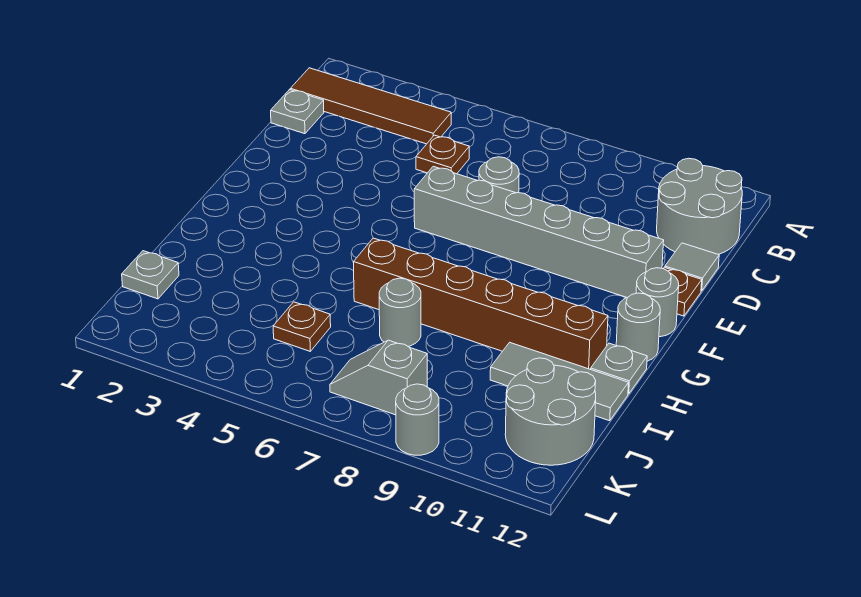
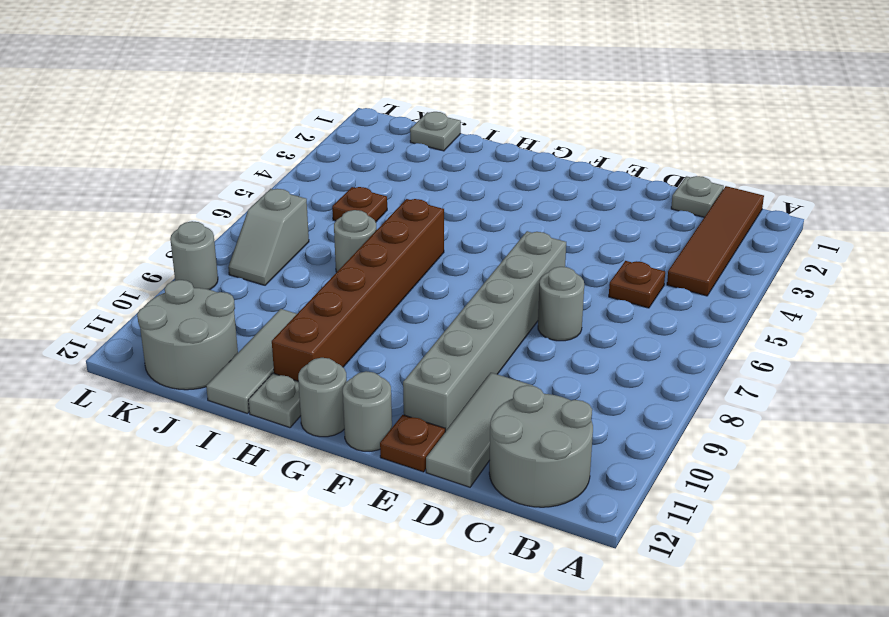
grey 1x1 tile [665,243,719,291] -> grey 1x3 tile [426,373,533,487]
grey 1x2 slope [330,340,427,415] -> grey 1x2 slope turned to [228,189,309,285]

